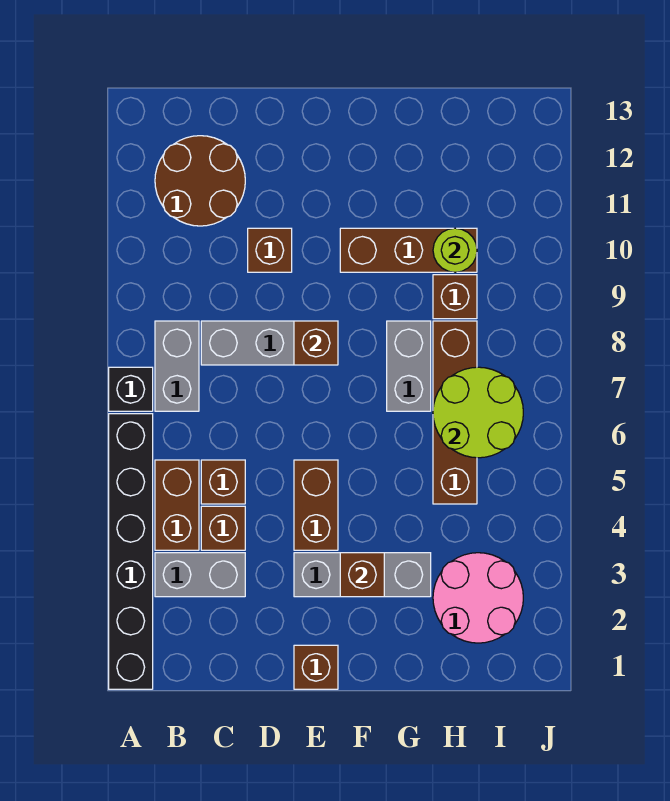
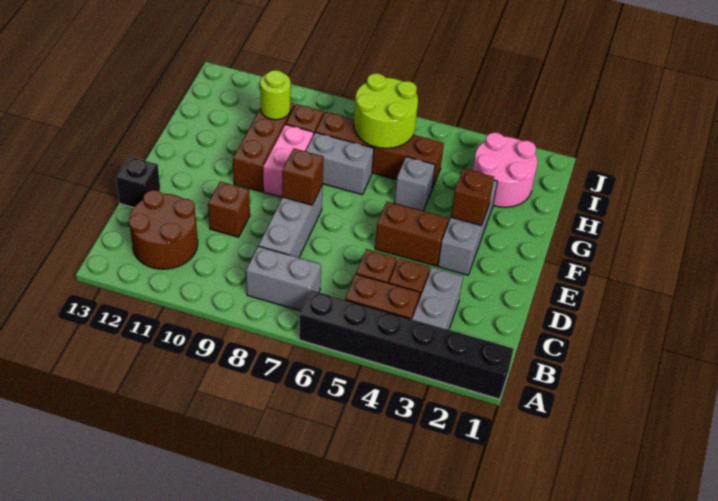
black 1x1 brick [109,367,153,411] -> black 1x1 brick moved to [116,156,160,208]
brown 1x1 brick [294,645,338,689] -> none
none -> pink 1x2 brick [263,124,314,197]
none -> grey 1x1 brick [394,157,435,211]

